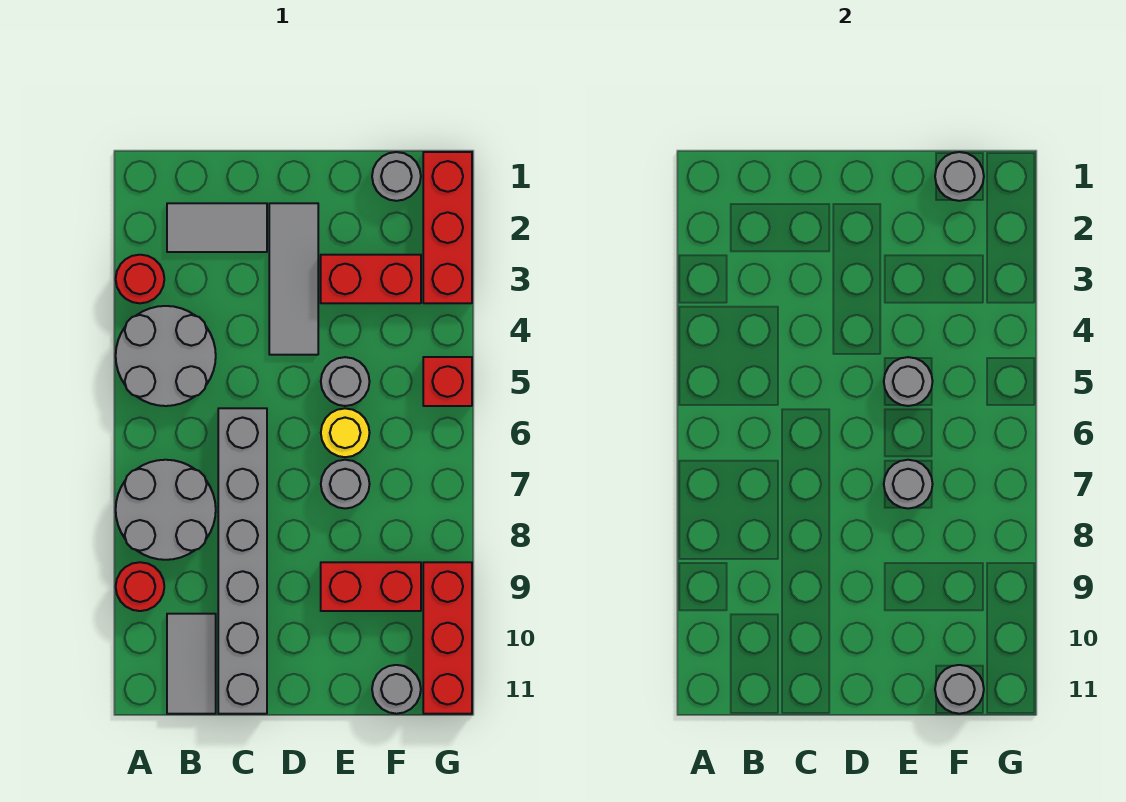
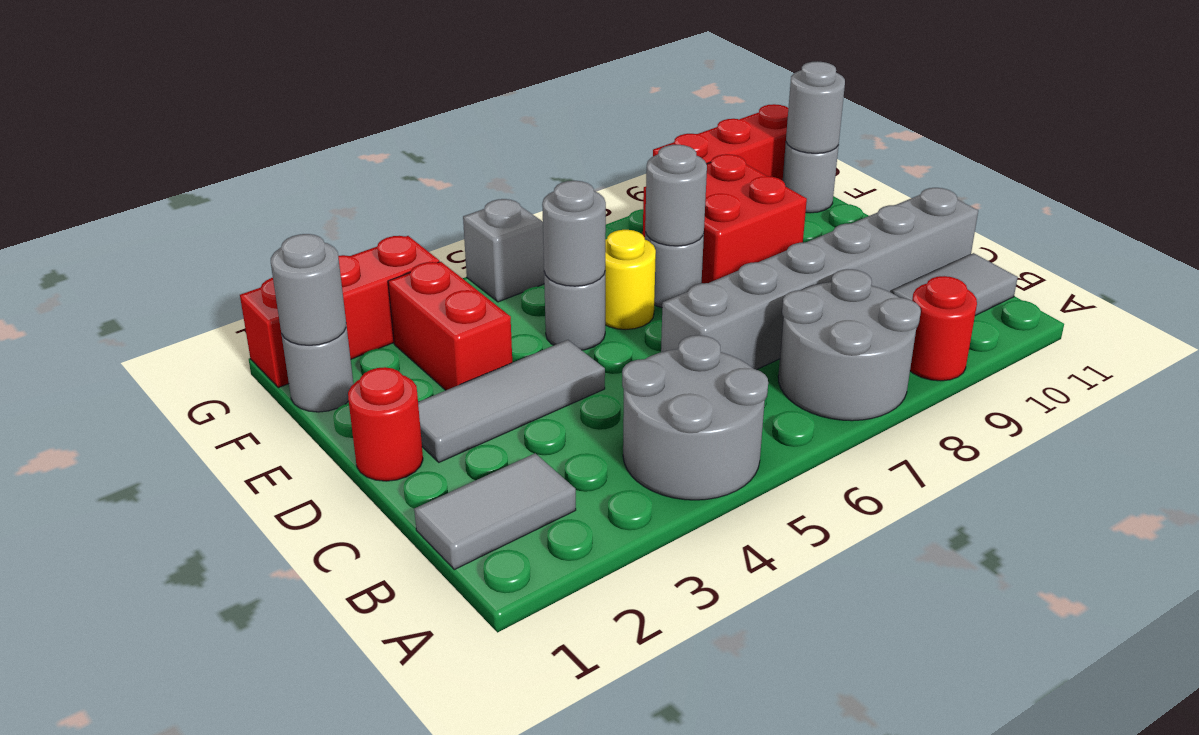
red 1x1 round brick [116,255,164,303] -> red 1x1 round brick moved to [348,367,423,481]
grey 1x2 tile [167,203,267,252] -> grey 1x2 tile turned to [414,453,576,570]
red 1x2 brick [321,562,421,611] -> red 2x2 brick [643,154,807,283]
red 1x1 brick [423,357,472,406] -> grey 1x1 brick [463,199,544,302]

